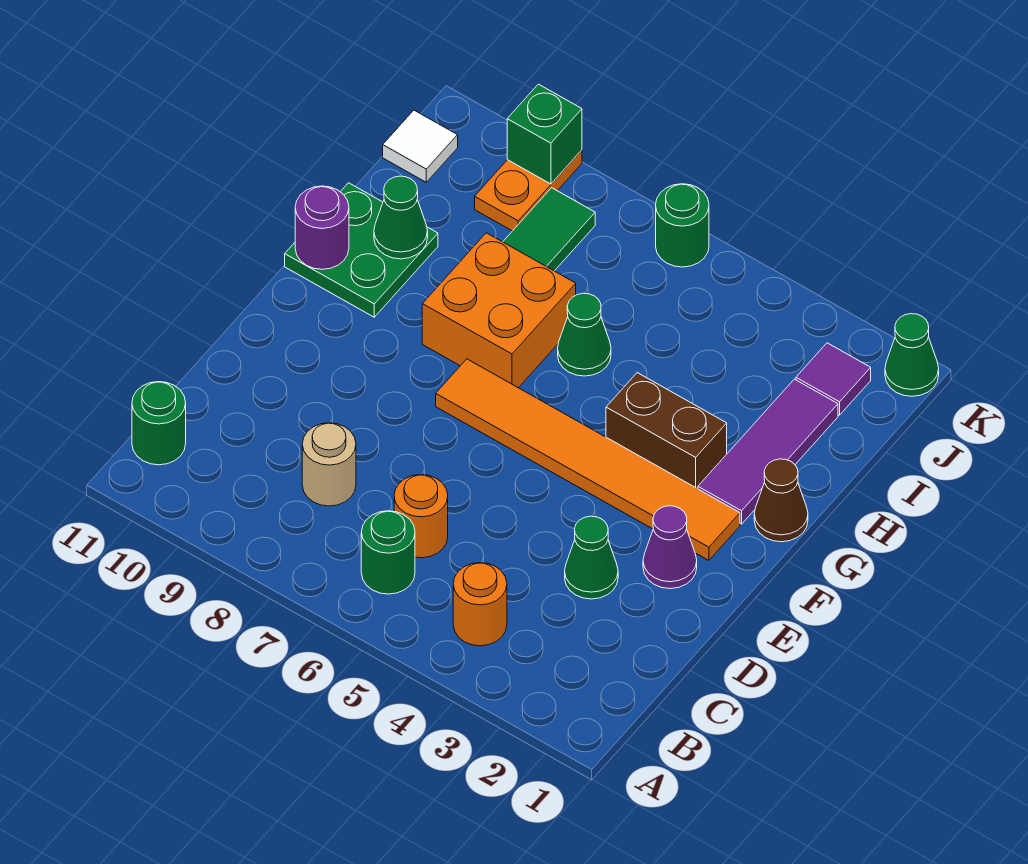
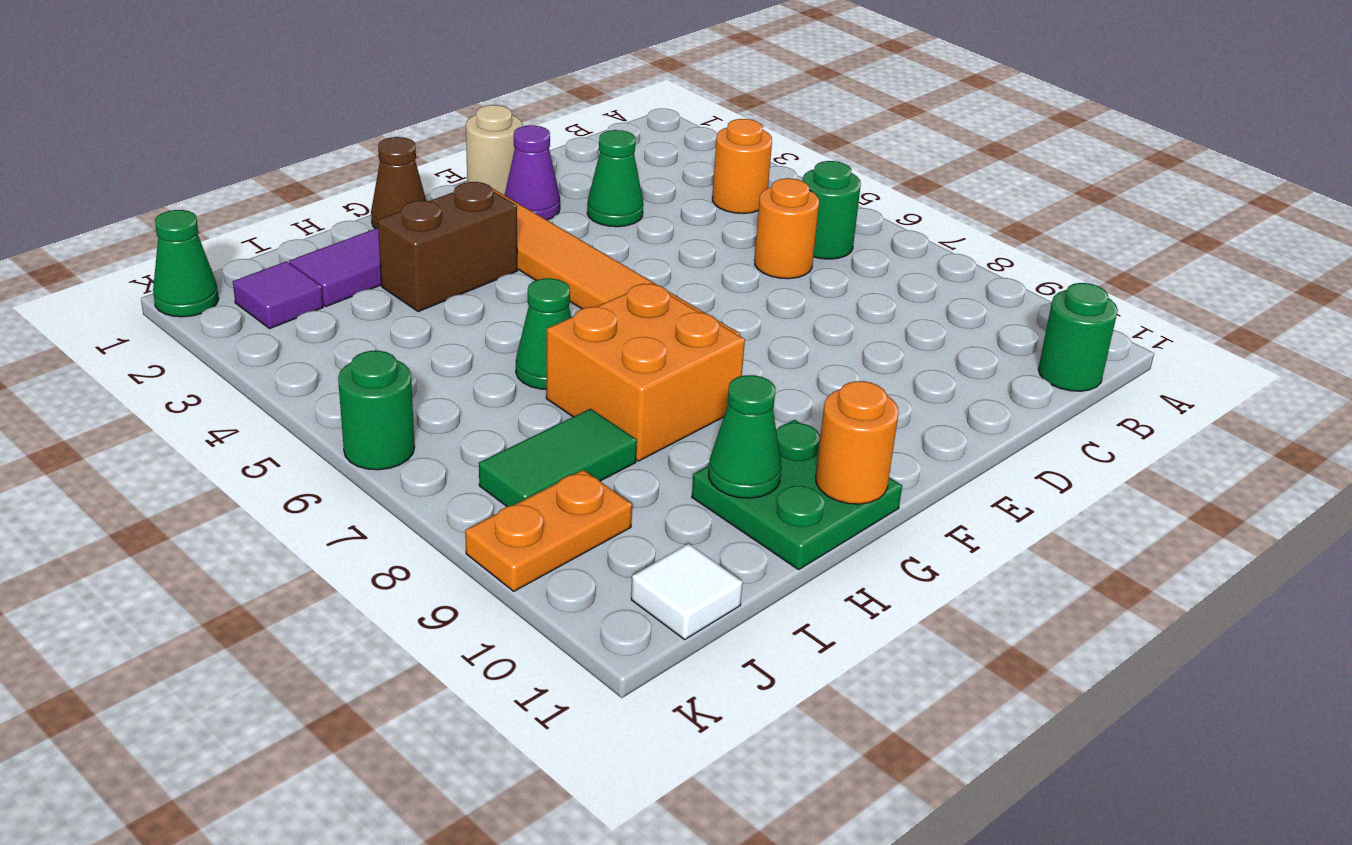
tan 1x1 round brick [302,423,356,506] -> tan 1x1 round brick moved to [466,105,522,195]
brown 1x2 brick [606,373,727,489] -> brown 1x2 brick turned to [378,182,517,312]
purple 1x1 round brick [295,186,349,269] -> orange 1x1 round brick [816,381,899,504]
green 1x1 brick [507,84,582,184] -> none

